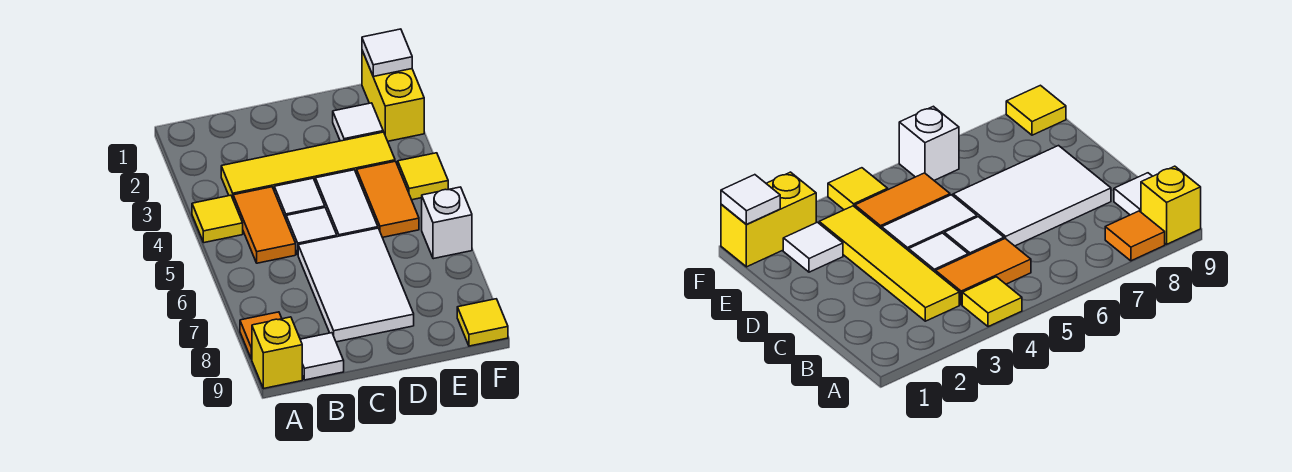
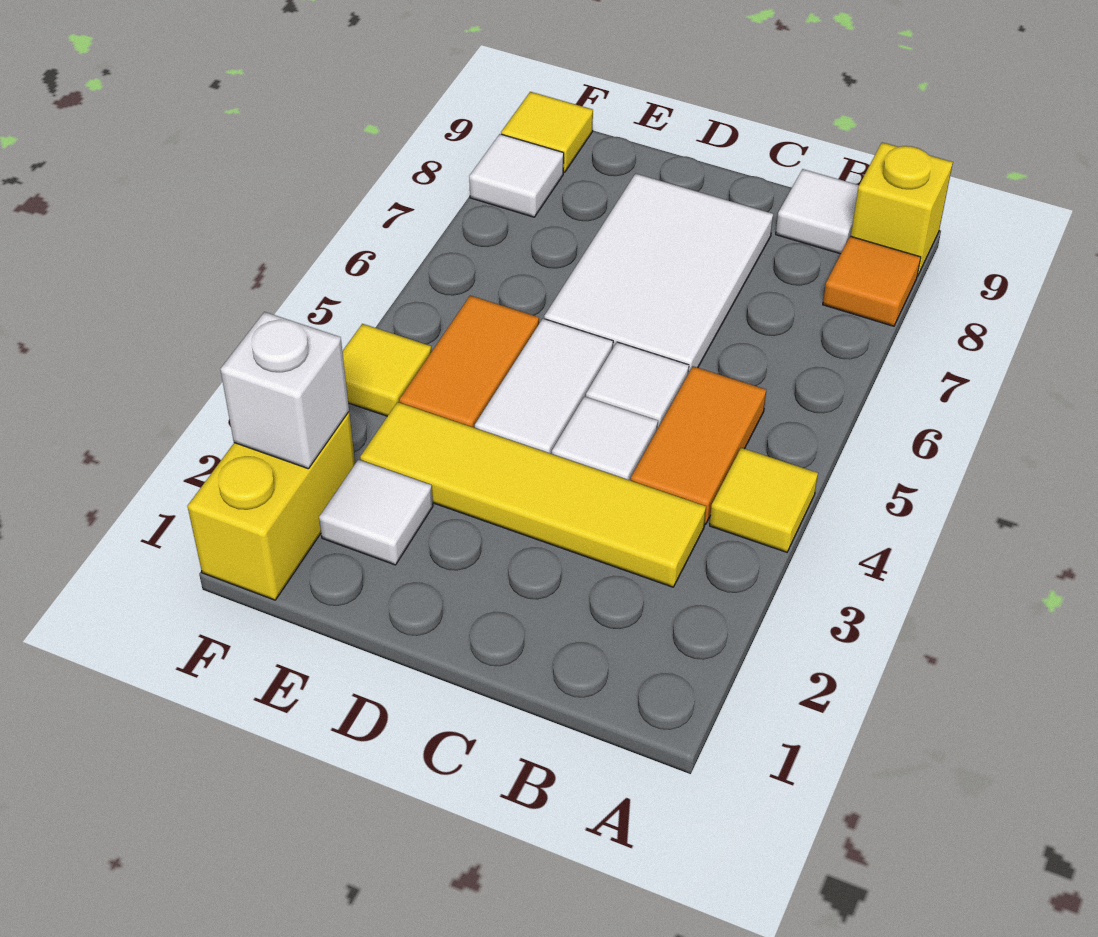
white 1x1 tile [362,29,412,76] -> white 1x1 tile moved to [469,134,564,217]
white 1x1 brick [422,187,472,259] -> white 1x1 brick moved to [220,312,349,469]

